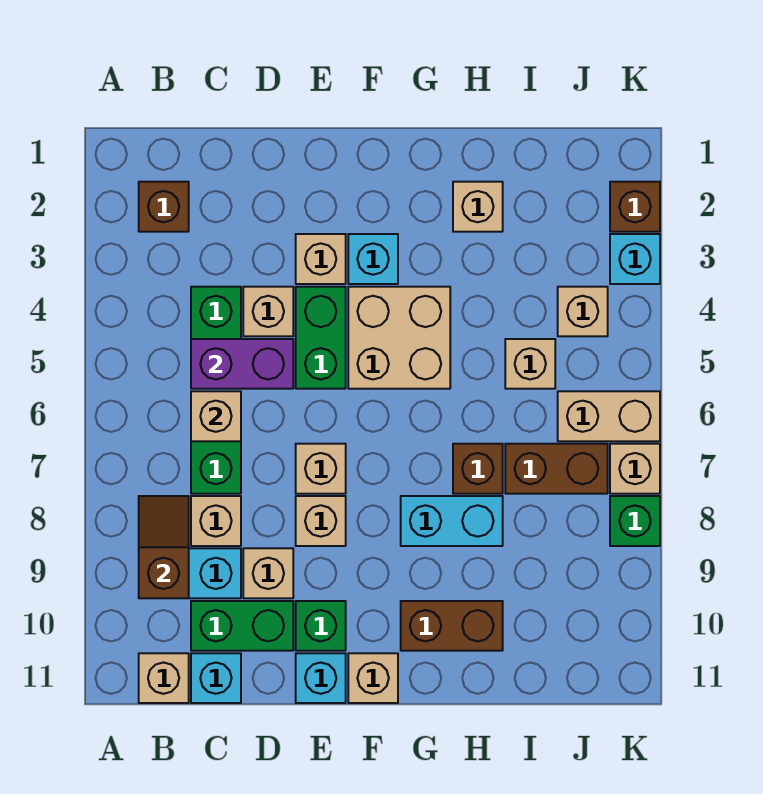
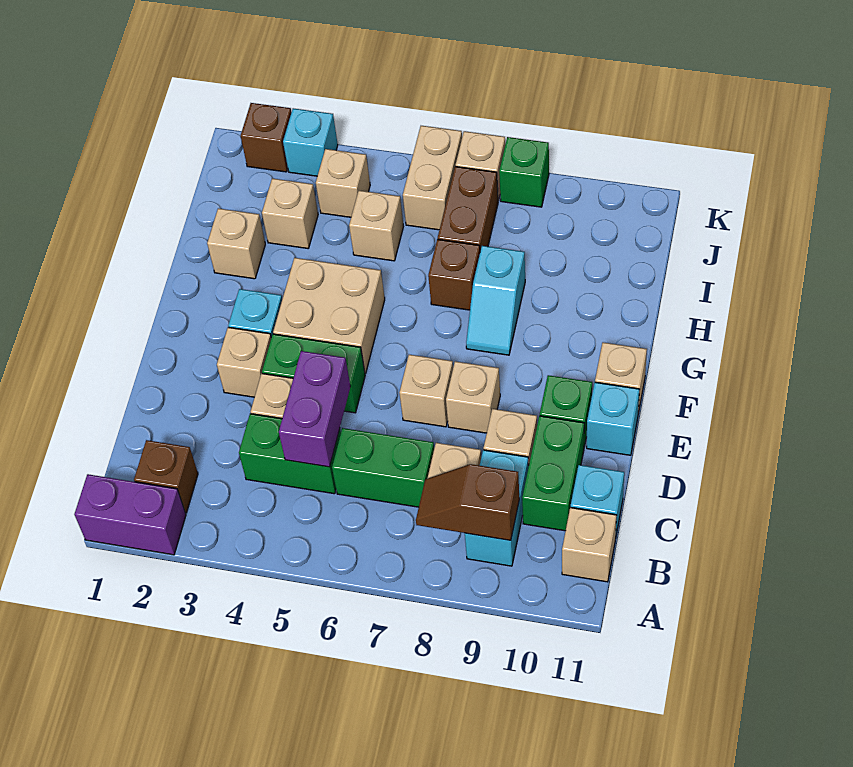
none -> purple 1x2 brick [74,474,186,555]
tan 1x1 brick [191,391,241,441] -> tan 1x1 brick moved to [262,178,318,248]
cyan 1x2 brick [401,496,503,546] -> cyan 1x2 slope [466,246,525,355]
brown 1x2 brick [401,601,503,651] -> none

